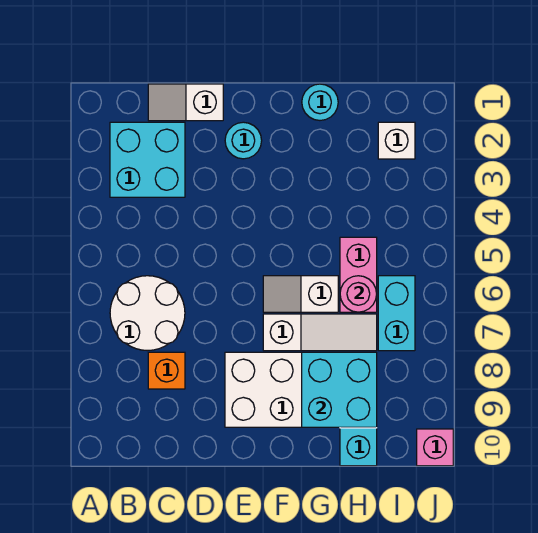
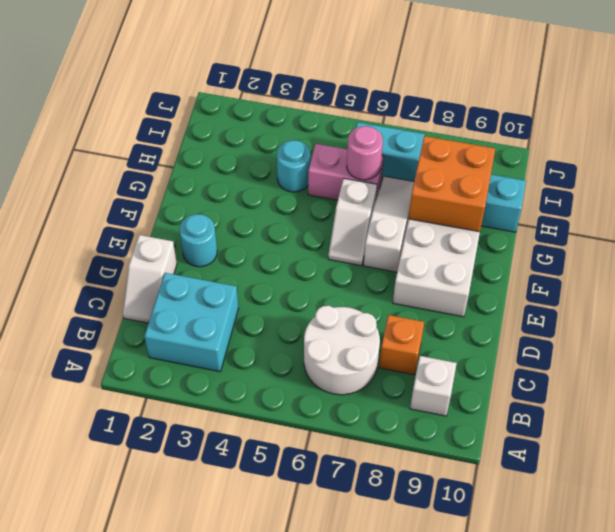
cyan 1x1 round brick [302,84,338,120] -> cyan 1x1 round brick moved to [277,140,311,192]
cyan 2x2 brick [302,352,377,427] -> orange 2x2 brick [409,136,495,232]
white 1x1 brick [378,122,415,159] -> white 1x1 brick moved to [410,356,457,416]
pink 1x1 brick [417,429,453,466] -> none

